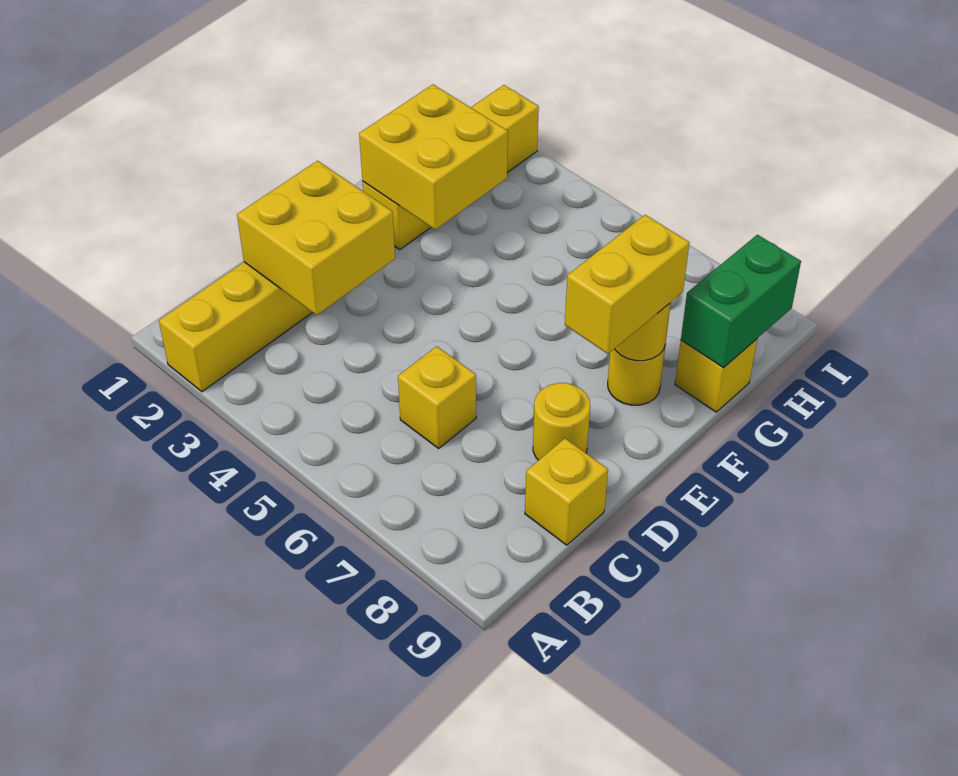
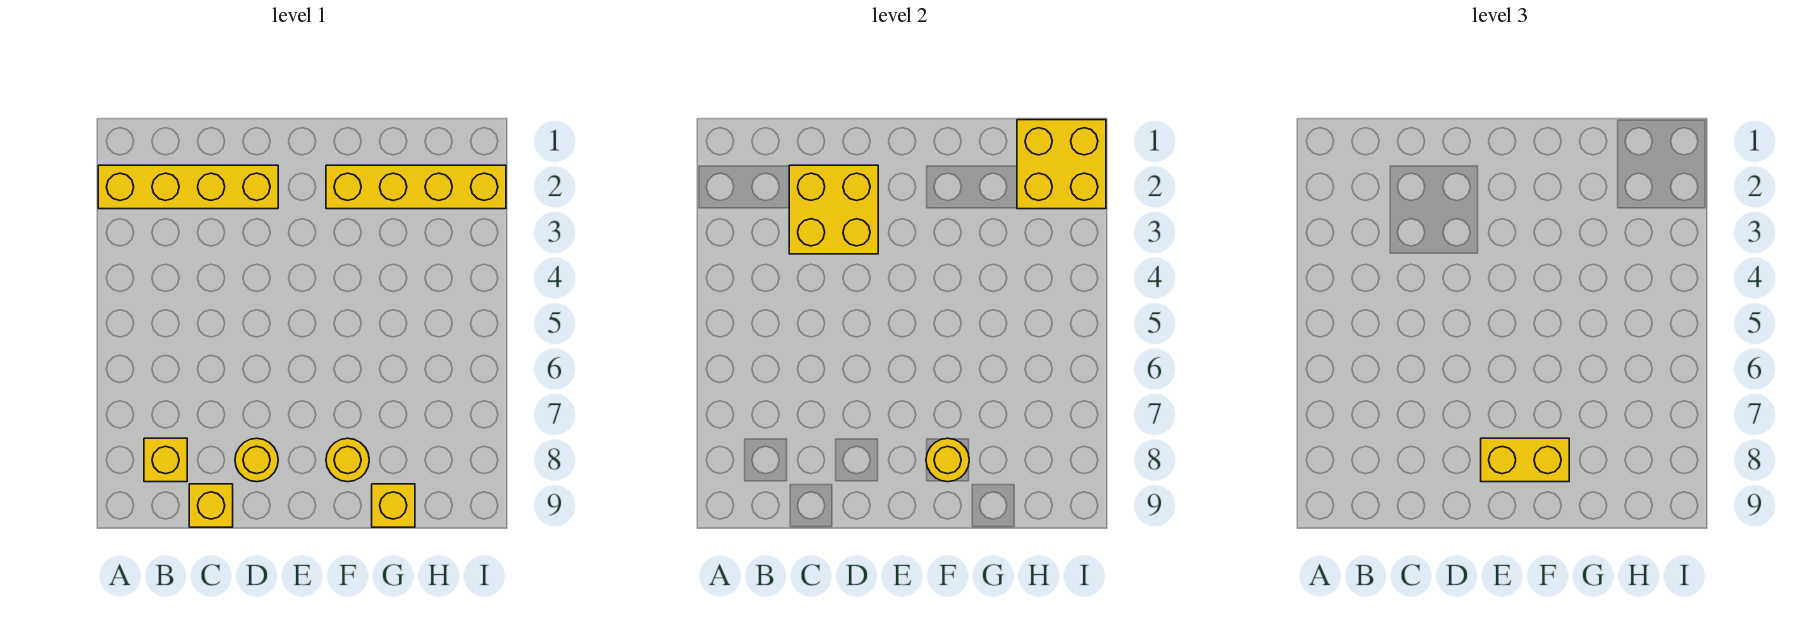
yellow 1x1 brick [398,346,476,448] -> yellow 1x1 brick moved to [144,438,187,482]
yellow 2x2 brick [359,85,508,230] -> yellow 2x2 brick moved to [1017,120,1106,209]
green 1x2 brick [681,235,801,368] -> none

